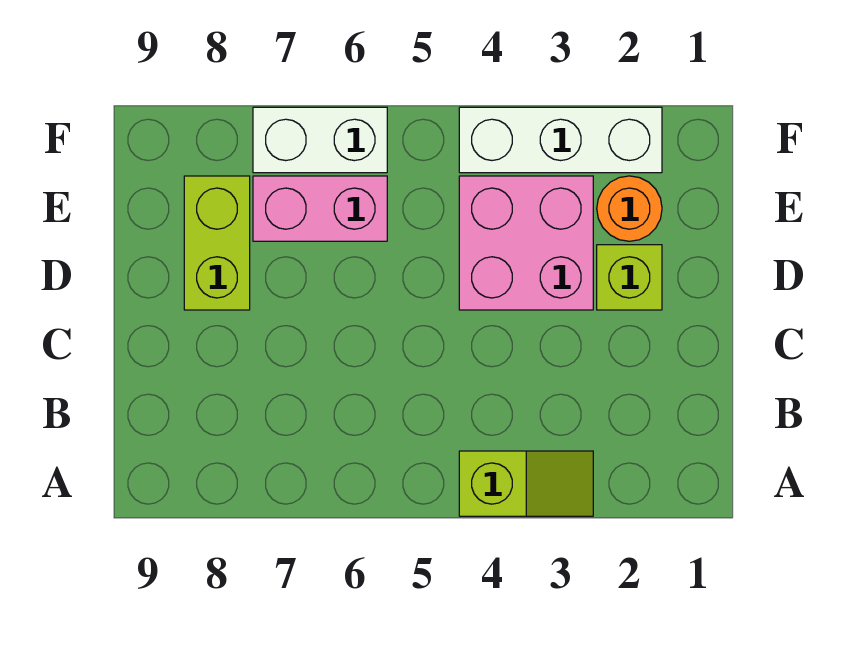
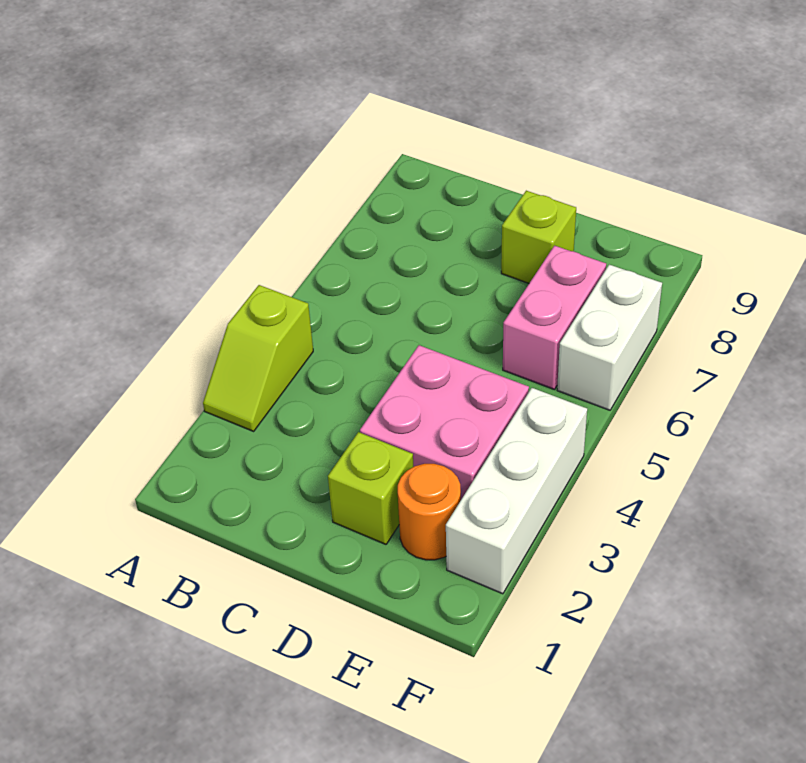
lime 1x2 brick [184,176,250,310] -> lime 1x1 brick [501,191,576,283]

